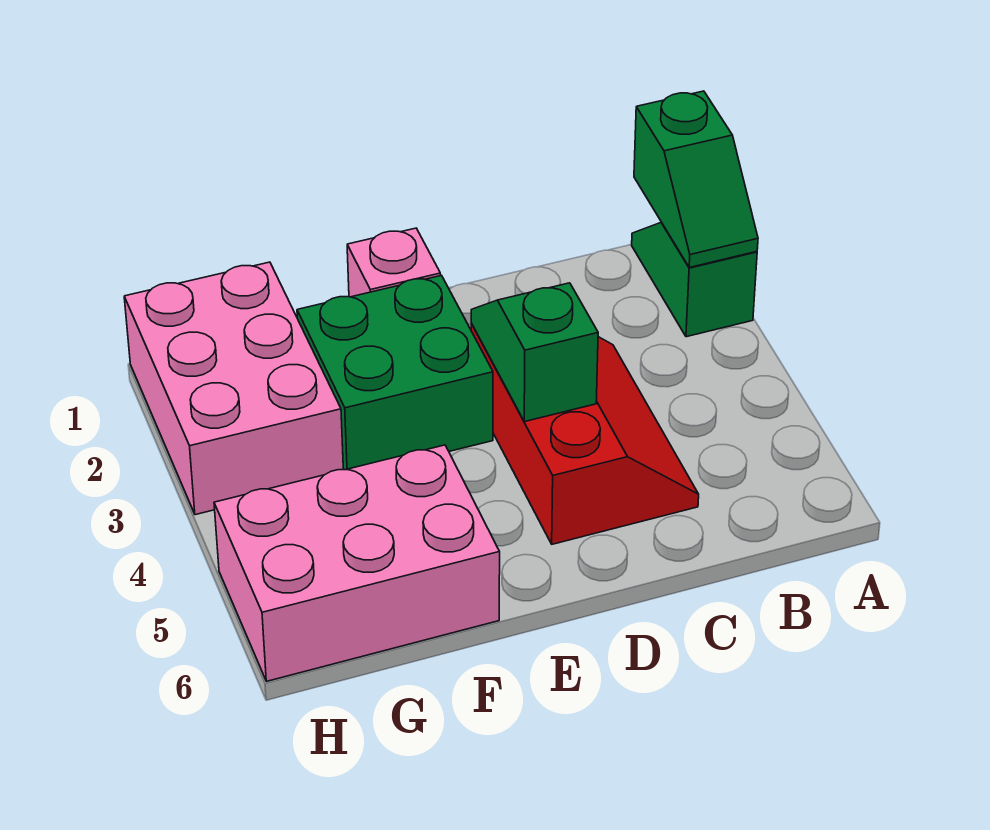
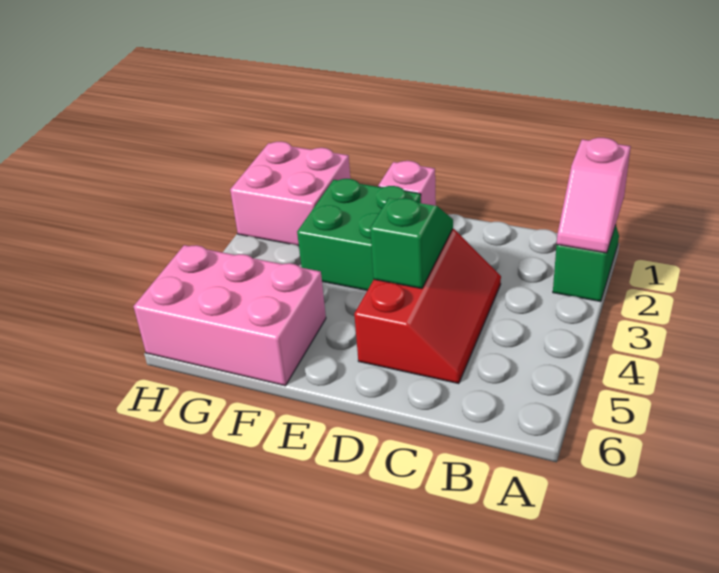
green 1x2 slope [634,91,758,267] -> pink 1x2 slope [557,138,631,253]
pink 2x3 brick [124,262,343,515] -> pink 2x2 brick [230,142,350,246]

